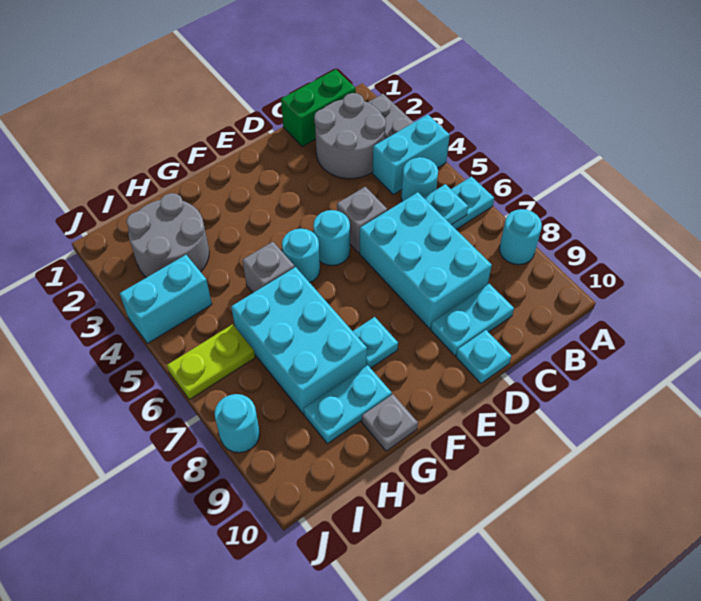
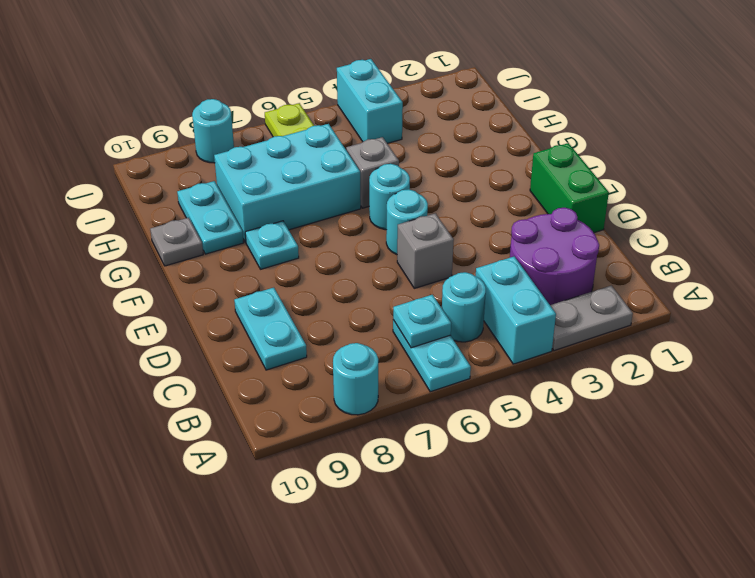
green 1x2 brick [281,69,356,147] -> green 1x2 brick moved to [530,143,609,233]
grey 2x2 round brick [314,93,386,179] -> purple 2x2 round brick [510,208,599,305]
cyan 2x3 brick [360,192,492,329] -> none
cyan 1x1 plate [456,330,511,383] -> none
grey 2x2 round brick [126,193,209,278] -> none

